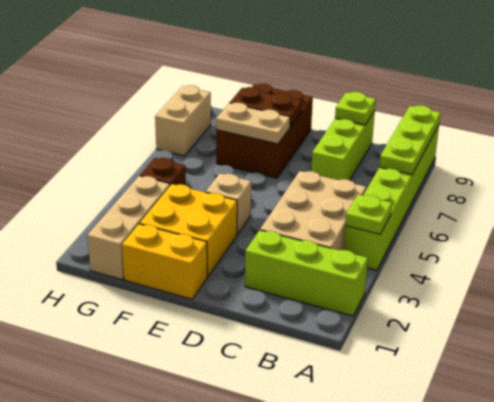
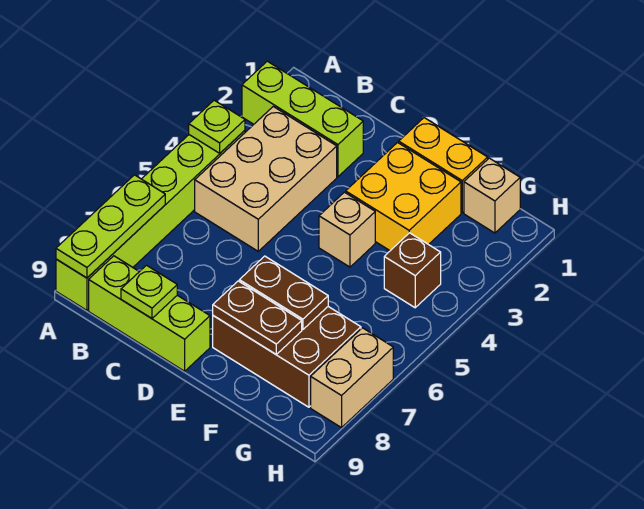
lime 1x3 brick [311,111,375,180] -> lime 1x3 brick turned to [89,256,210,371]
brown 2x3 brick [216,84,313,178] -> brown 2x3 brick turned to [213,307,361,407]
tan 1x2 plate [216,103,290,144] -> brown 1x2 plate [239,256,328,330]
tan 1x3 brick [87,176,170,280] -> tan 1x1 brick [464,158,520,233]

